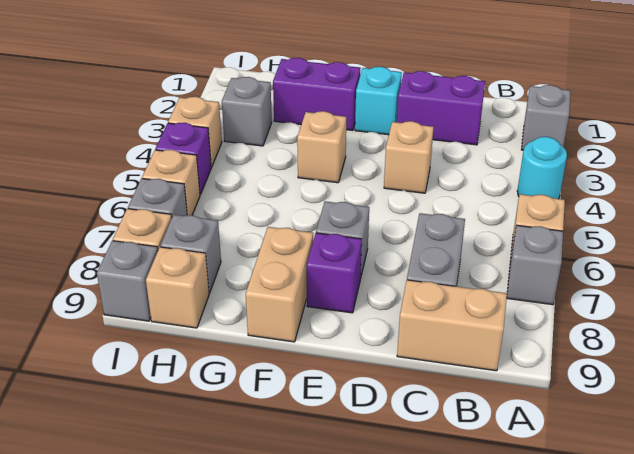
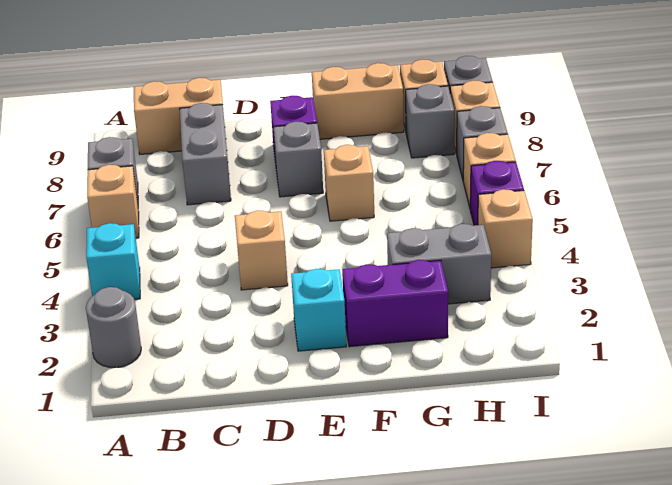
grey 1x1 brick [521,85,571,150] -> grey 1x1 round brick [86,287,141,368]
cyan 1x1 round brick [517,137,567,199] -> cyan 1x1 brick [86,223,140,299]
purple 1x2 brick [397,71,485,145] -> none
tan 1x1 brick [297,111,346,183] -> tan 1x1 brick moved to [324,145,374,221]
tan 1x2 brick [246,227,313,342] -> tan 1x2 brick turned to [312,63,404,139]
grey 1x1 brick [222,77,272,146] -> grey 1x2 brick [387,224,491,304]

